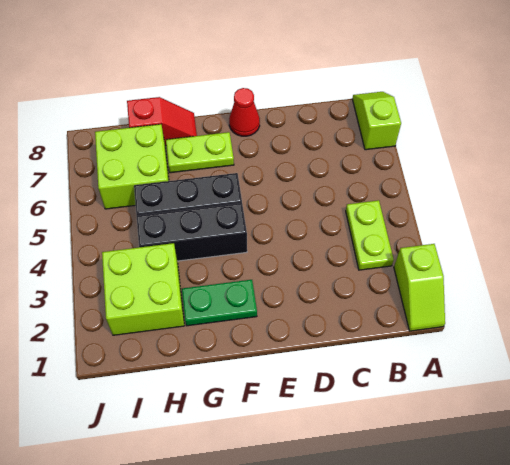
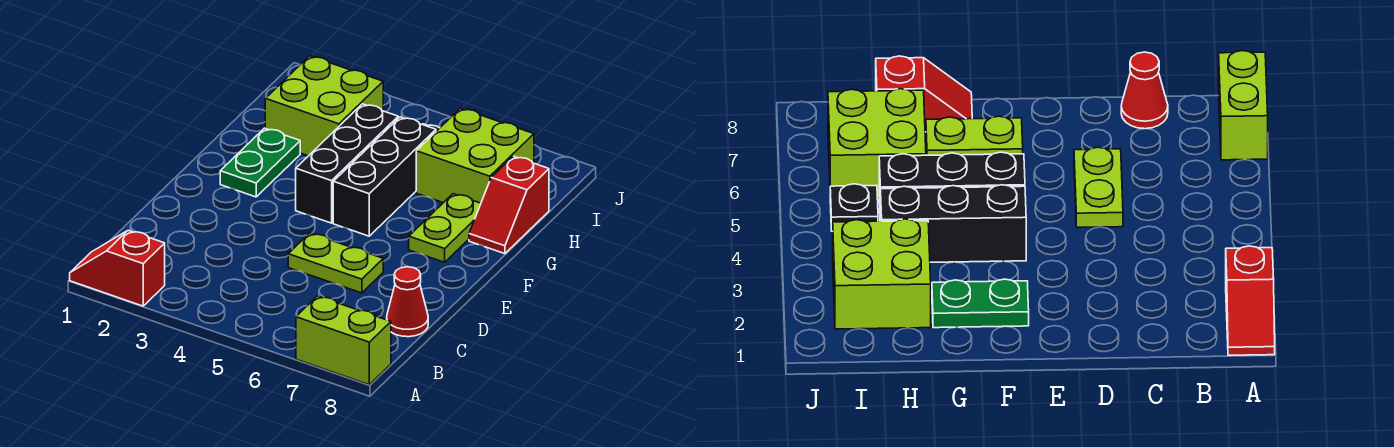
lime 1x2 slope [394,244,445,331] -> red 1x2 slope [70,230,165,306]
lime 1x2 slope [353,92,401,150] -> lime 1x2 brick [296,296,391,385]
lime 1x2 plate [346,200,394,270] -> lime 1x2 plate moved to [288,233,383,293]
red 1x1 cone [229,88,260,136] -> red 1x1 cone moved to [387,267,428,337]
none -> black 1x1 plate [830,184,878,231]

